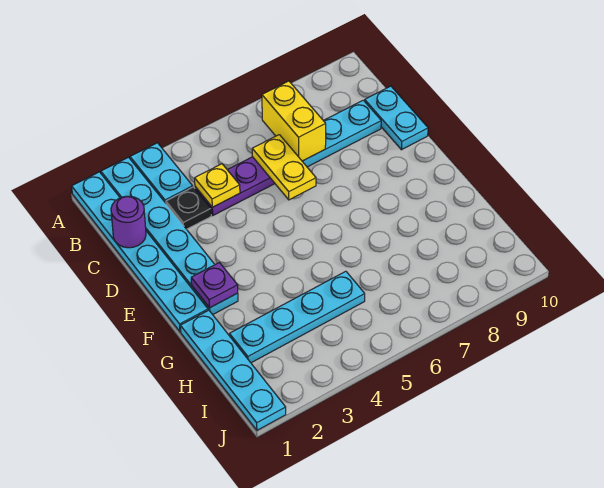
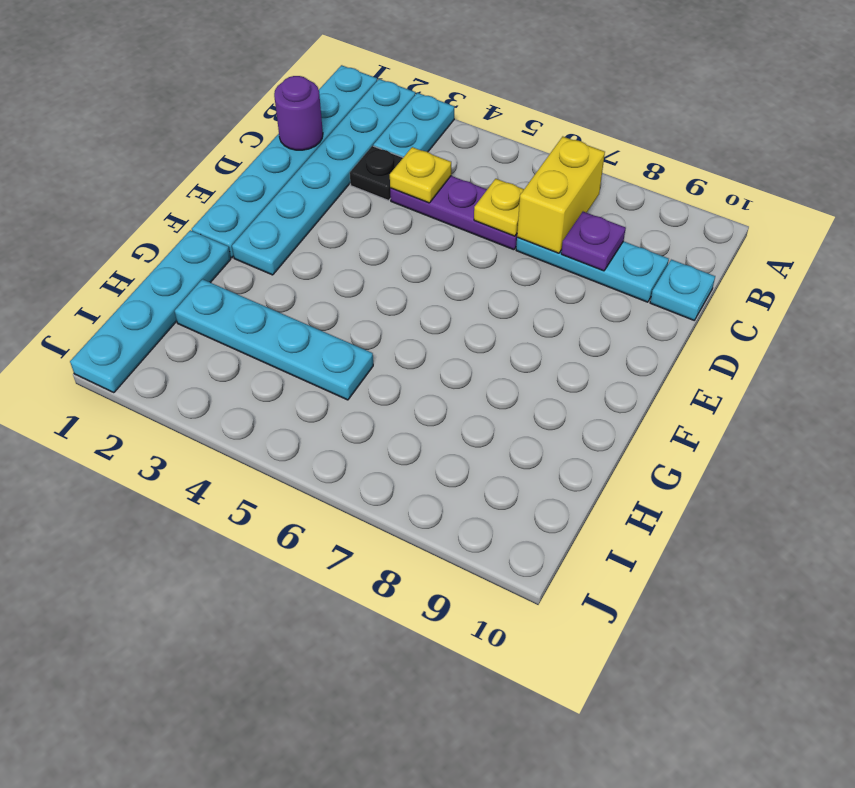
yellow 1x2 plate [252,135,316,200] -> yellow 1x1 plate [474,179,524,236]
cyan 1x2 plate [365,86,428,150] -> cyan 1x1 plate [650,260,715,320]
purple 1x1 plate [191,263,238,308] -> purple 1x1 plate moved to [561,212,626,271]

